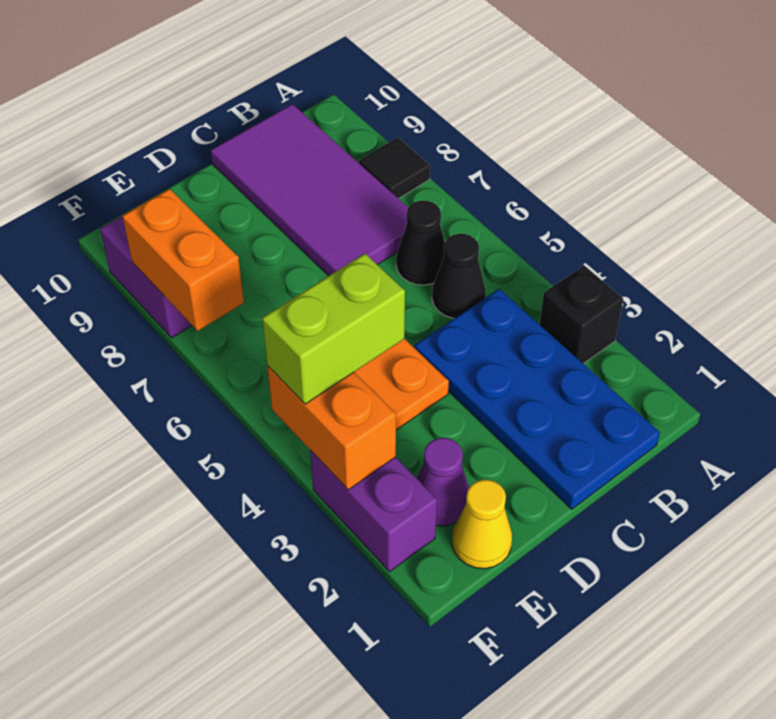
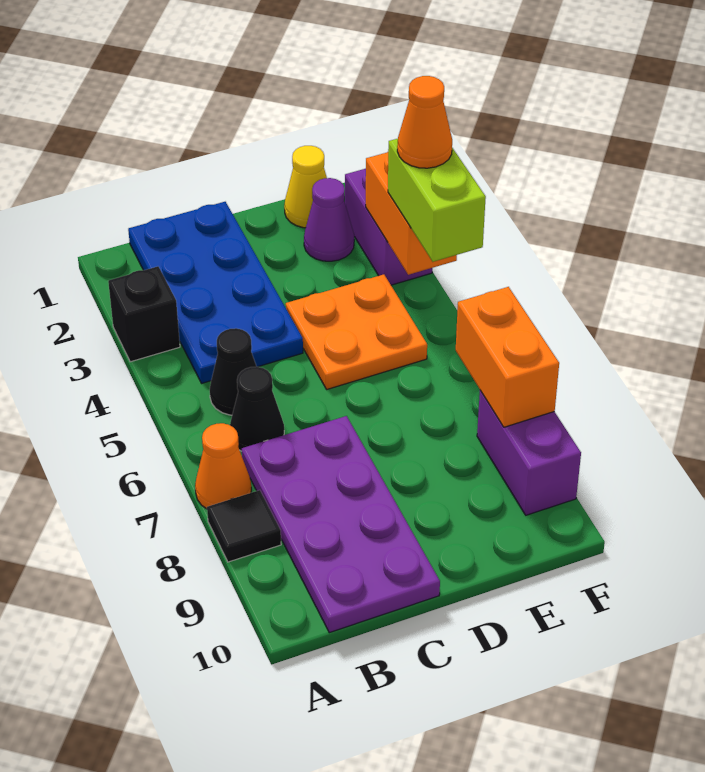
none -> orange 1x1 cone [195,423,251,509]
purple 2x4 tile [211,104,408,276] -> purple 2x4 plate [242,416,440,633]
lime 1x2 brick [262,254,405,404] -> lime 1x2 brick turned to [388,139,486,262]
none -> orange 1x1 cone [397,76,452,168]

